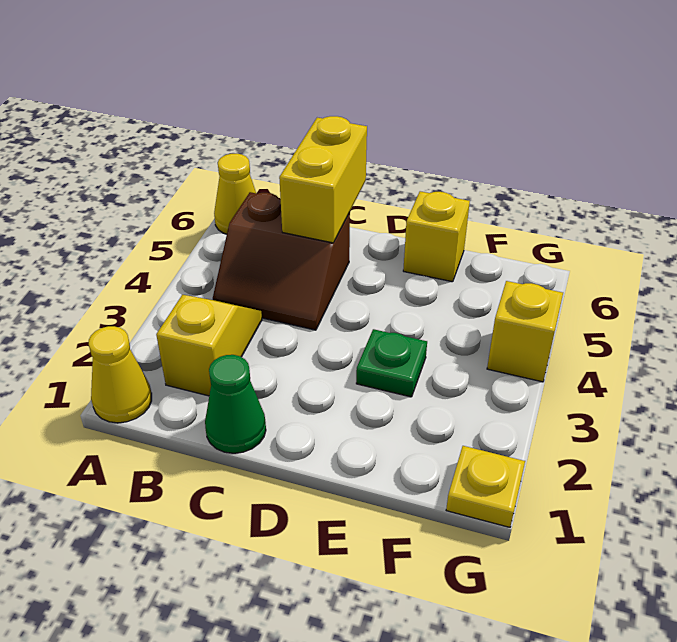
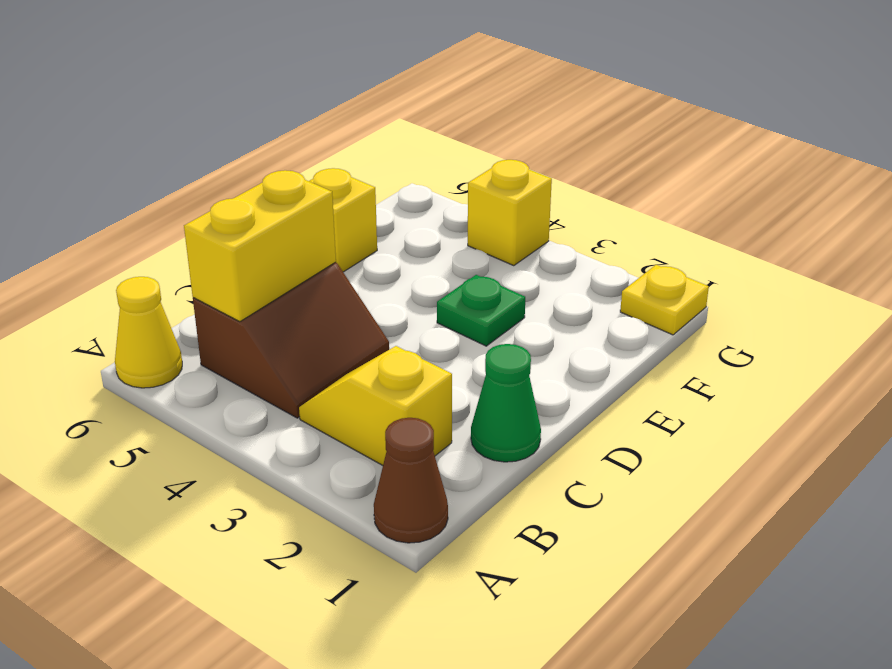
yellow 1x1 cone [89,326,152,423] -> brown 1x1 cone [374,418,448,543]
yellow 1x2 brick [279,116,367,243] -> yellow 1x2 brick turned to [184,170,336,322]

